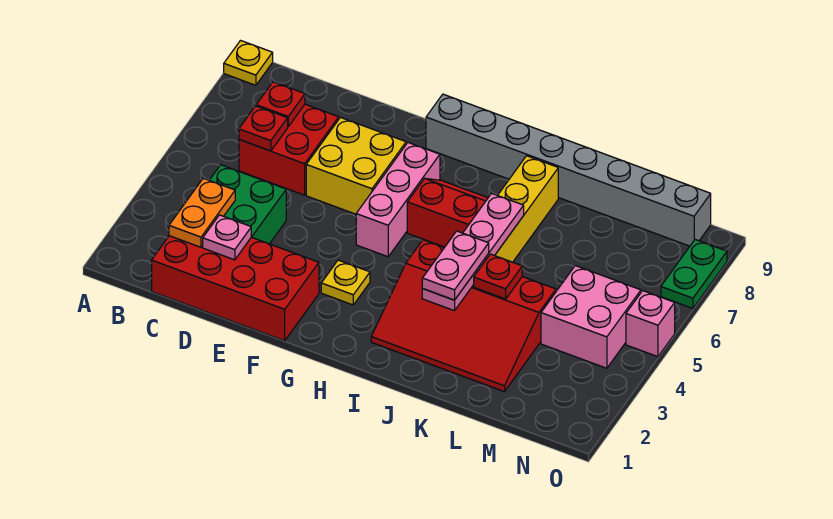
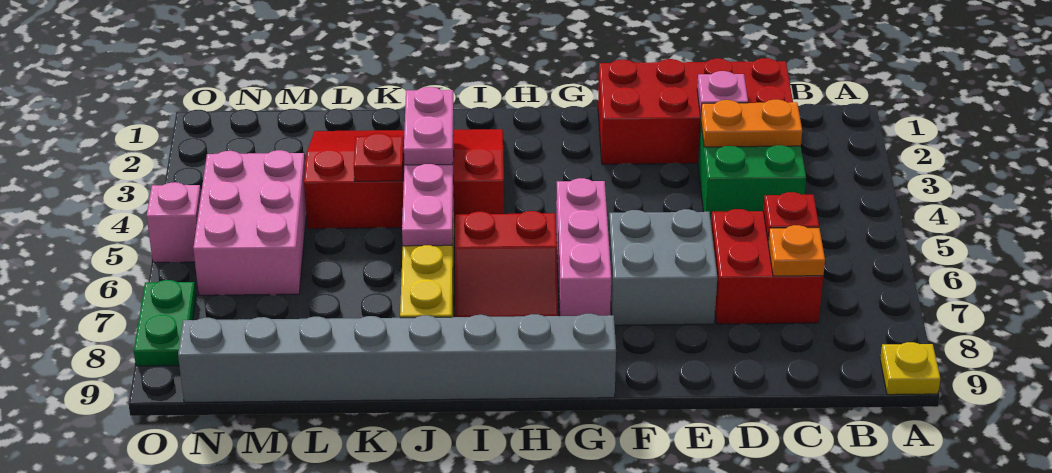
orange 1x2 plate [169,178,235,247] -> orange 1x2 plate turned to [701,100,802,147]
red 1x1 plate [256,82,305,126] -> orange 1x1 plate [768,225,825,276]
yellow 2x2 brick [306,118,406,214] -> grey 2x2 brick [609,209,717,325]
yellow 1x1 plate [321,260,370,305] -> none
pink 2x2 brick [541,266,641,368] -> pink 2x3 brick [193,150,306,295]

